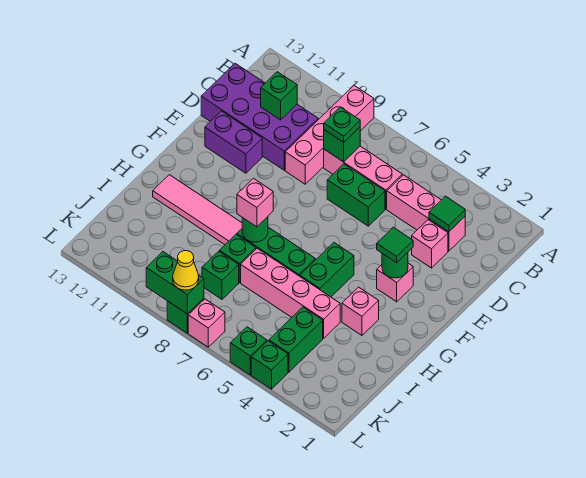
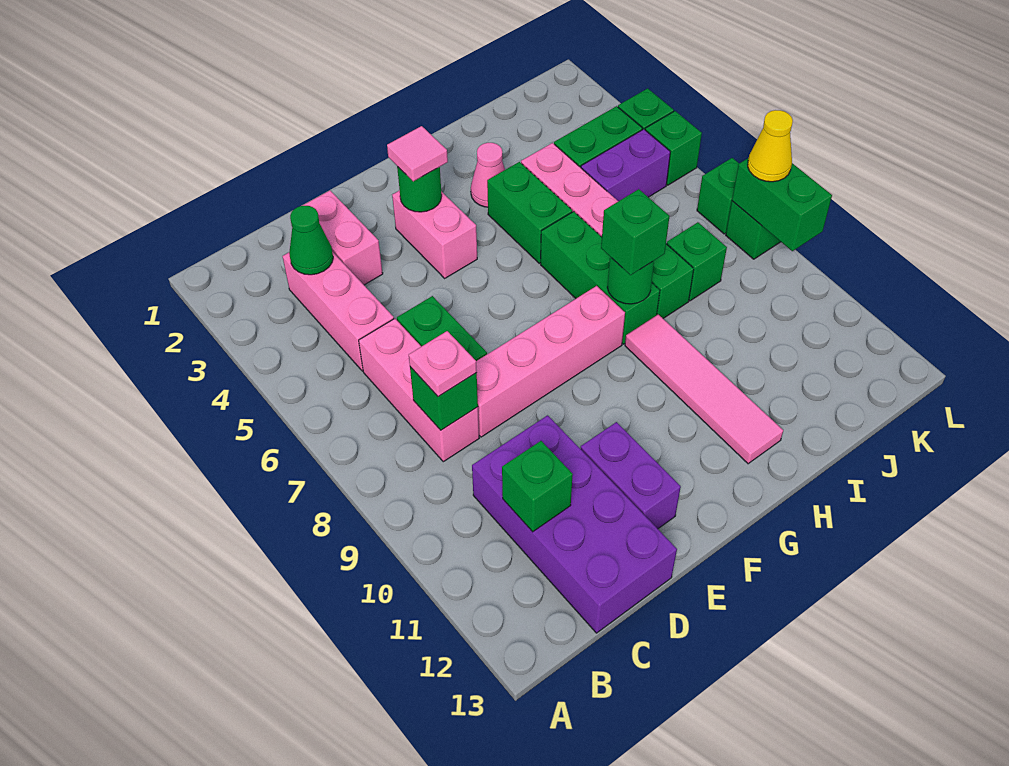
pink 1x4 brick [285,86,374,184] -> pink 1x4 brick moved to [476,286,625,437]
green 1x1 tile [429,196,465,232] -> green 1x1 cone [289,206,333,275]
green 1x1 plate [324,107,360,142] -> pink 1x1 plate [409,331,477,396]
pink 1x1 brick [412,220,448,268] -> pink 1x2 brick [303,191,383,285]
pink 1x1 brick [377,263,413,302] -> pink 1x2 brick [392,190,477,278]
green 1x1 tile [377,227,413,263] -> pink 1x1 tile [387,126,448,181]
green 1x2 brick [300,243,354,297] -> green 1x2 brick turned to [487,162,572,263]
pink 1x1 brick [342,287,379,335] -> pink 1x1 cone [471,143,505,207]
pink 1x1 brick [237,178,273,227] -> green 1x1 brick [601,189,669,275]
none -> purple 1x2 brick [581,129,670,201]
pink 1x1 brick [188,299,225,347] -> green 1x1 brick [697,158,739,234]

